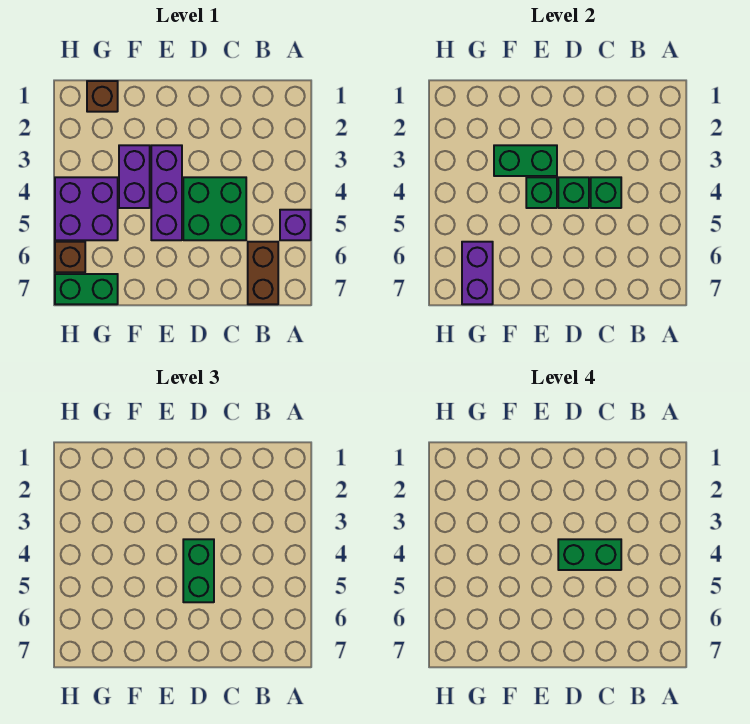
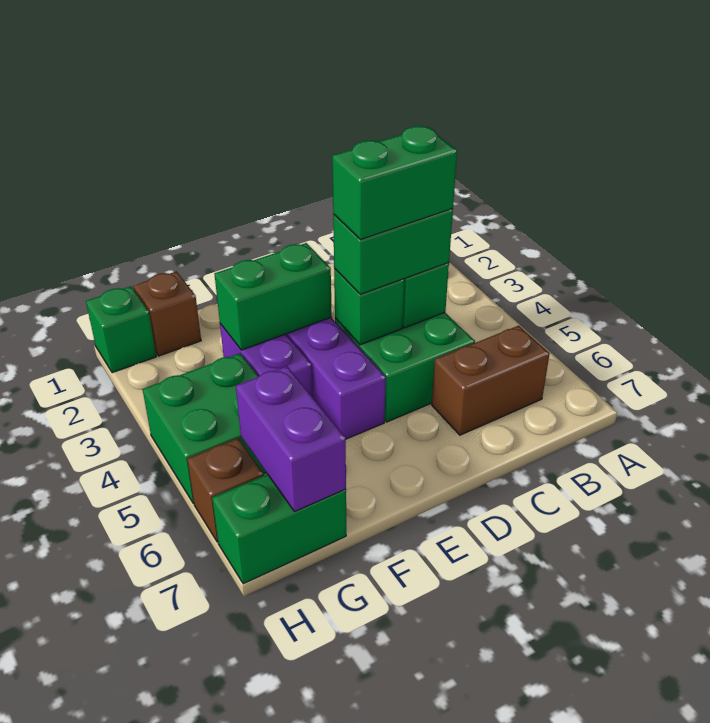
purple 1x1 brick [280,210,311,240] -> none
brown 1x2 brick [248,242,278,304] -> brown 1x2 brick turned to [432,326,550,435]
green 1x2 brick [183,539,214,602] -> green 1x2 brick turned to [333,209,453,294]
green 1x1 brick [526,177,557,208] -> green 1x1 brick moved to [86,286,156,373]
purple 2x2 brick [55,177,118,240] -> green 2x2 brick [143,353,266,503]

